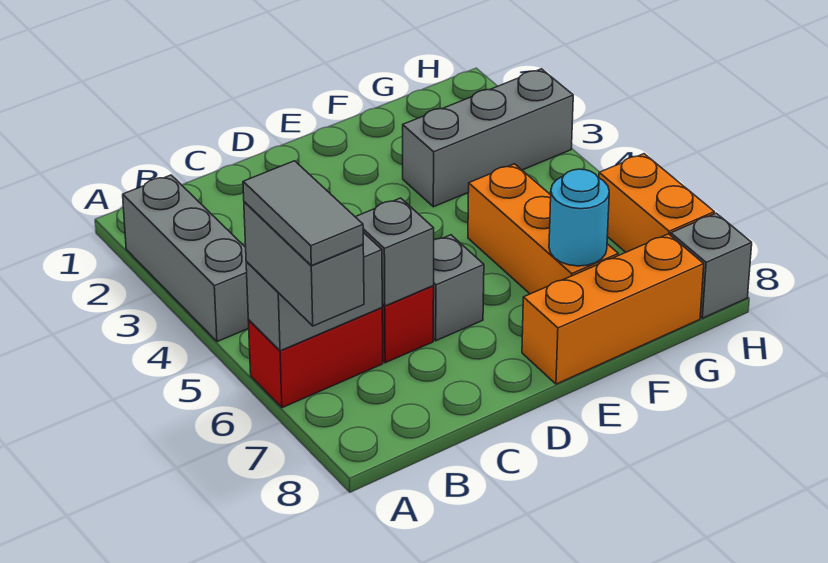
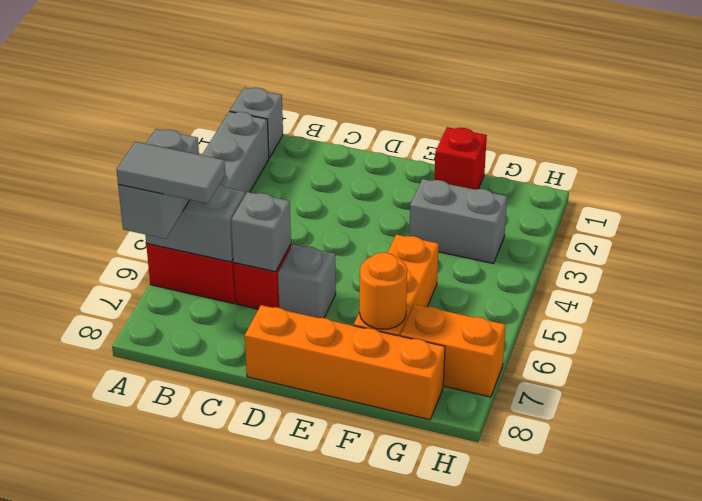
grey 1x2 tile [243,161,363,266] -> grey 1x2 tile turned to [116,142,225,203]
orange 1x3 brick [522,234,704,384] -> orange 1x4 brick [245,305,445,420]
none -> red 1x1 brick [434,127,487,190]
grey 1x3 brick [403,69,573,207] -> grey 1x2 brick [409,179,507,263]
cyan 1x1 round brick [549,169,609,266] -> orange 1x1 round brick [360,253,407,329]
orange 1x2 brick [599,154,714,252] -> orange 1x2 brick turned to [401,304,506,397]
grey 1x1 brick [671,213,752,318] -> grey 1x1 brick moved to [230,87,283,158]

